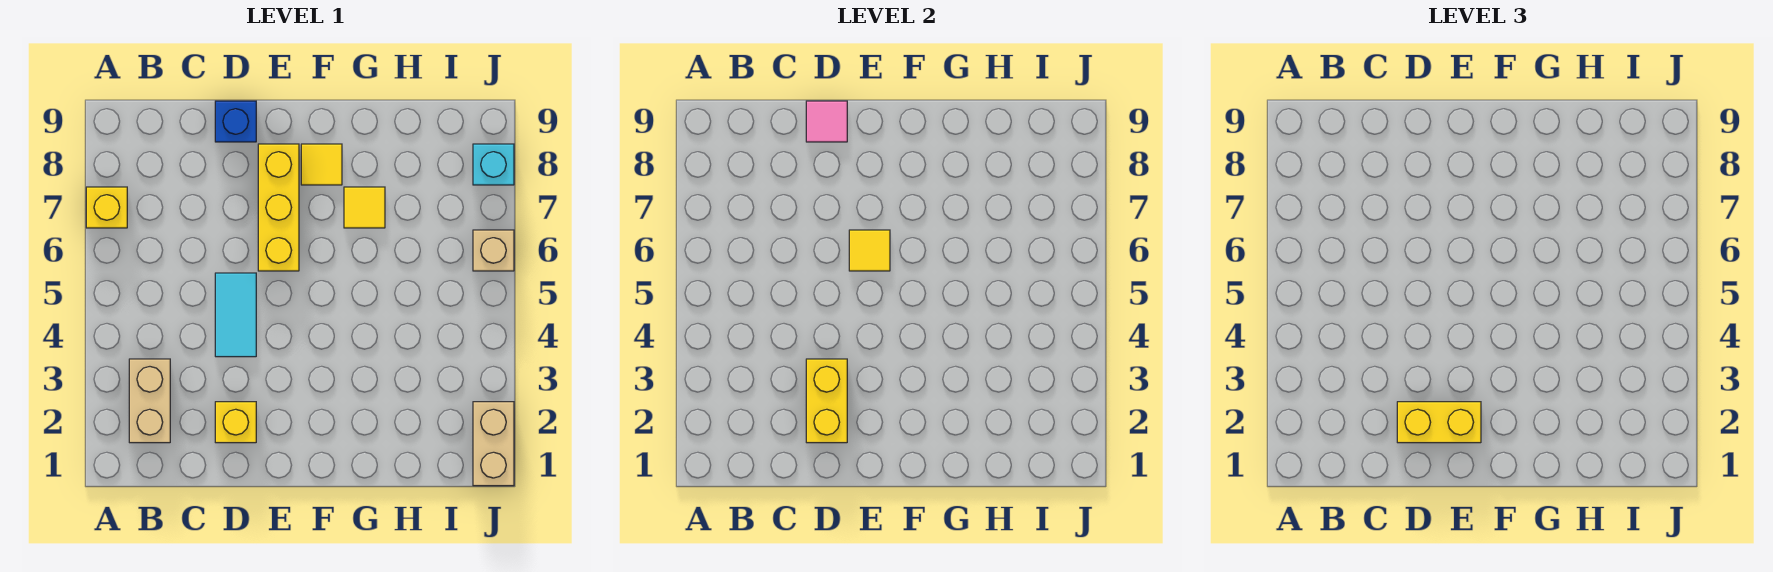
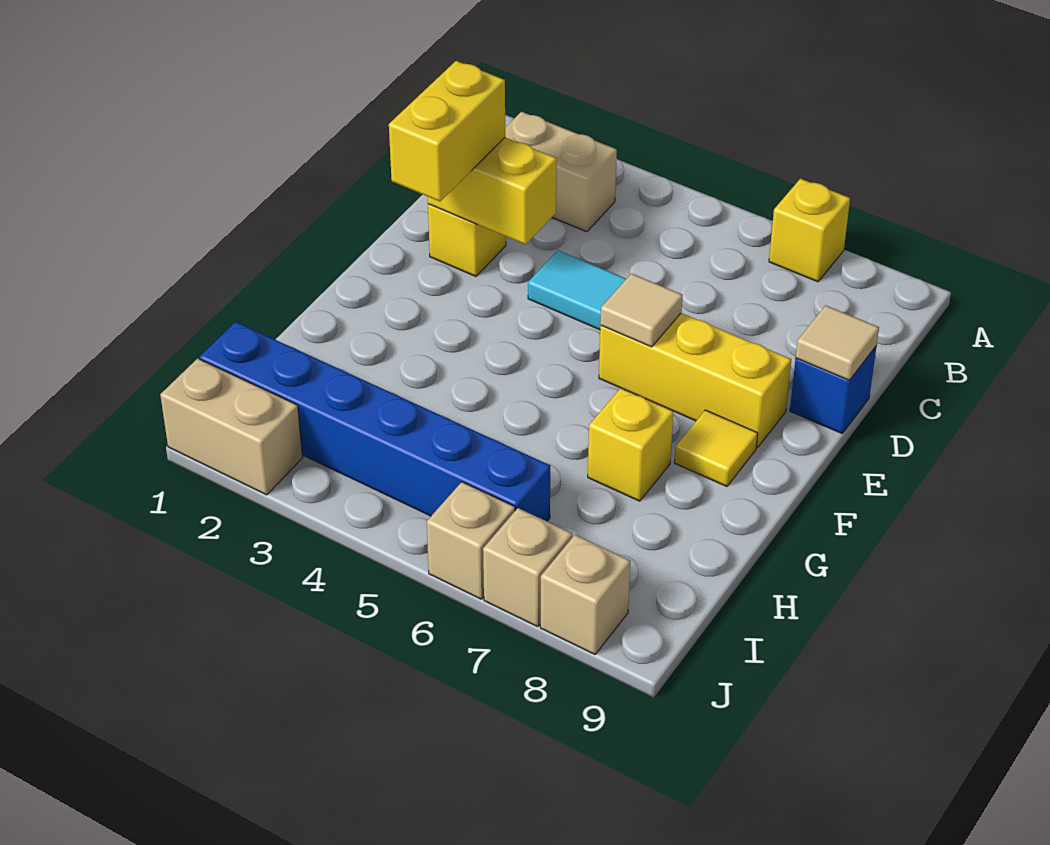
pink 1x1 tile [806,101,847,142] -> tan 1x1 tile [796,305,879,380]
yellow 1x1 tile [849,230,890,271] -> tan 1x1 tile [600,274,683,347]
yellow 1x1 tile [344,187,385,228] -> yellow 1x1 brick [588,388,673,501]
none -> blue 1x6 brick [200,322,550,521]
none -> tan 1x1 brick [483,508,572,627]
cyan 1x1 brick [473,144,514,185] -> tan 1x1 brick [540,535,630,654]

